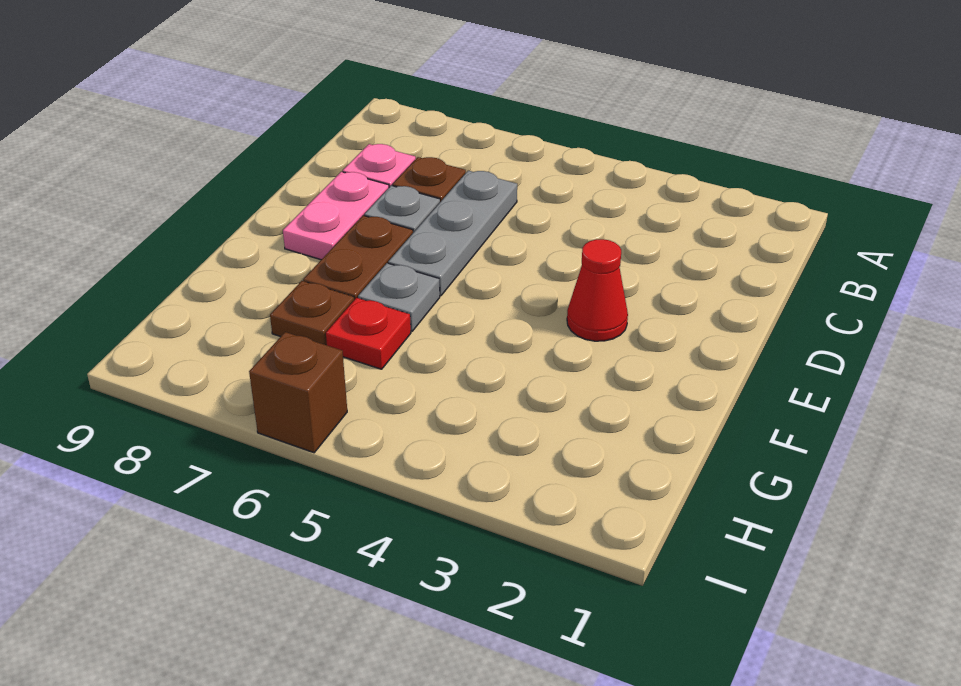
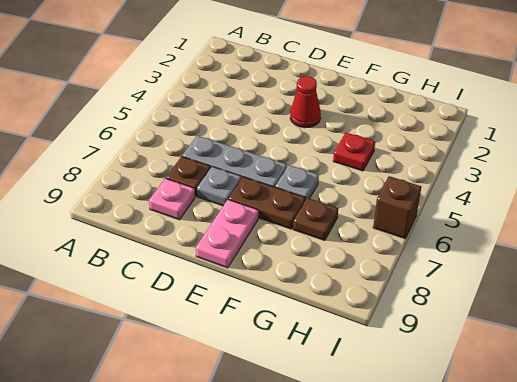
pink 1x2 plate [283,172,389,260] -> pink 1x2 plate turned to [196,200,258,268]
red 1x1 plate [326,298,411,369] -> red 1x1 plate moved to [333,133,375,171]

